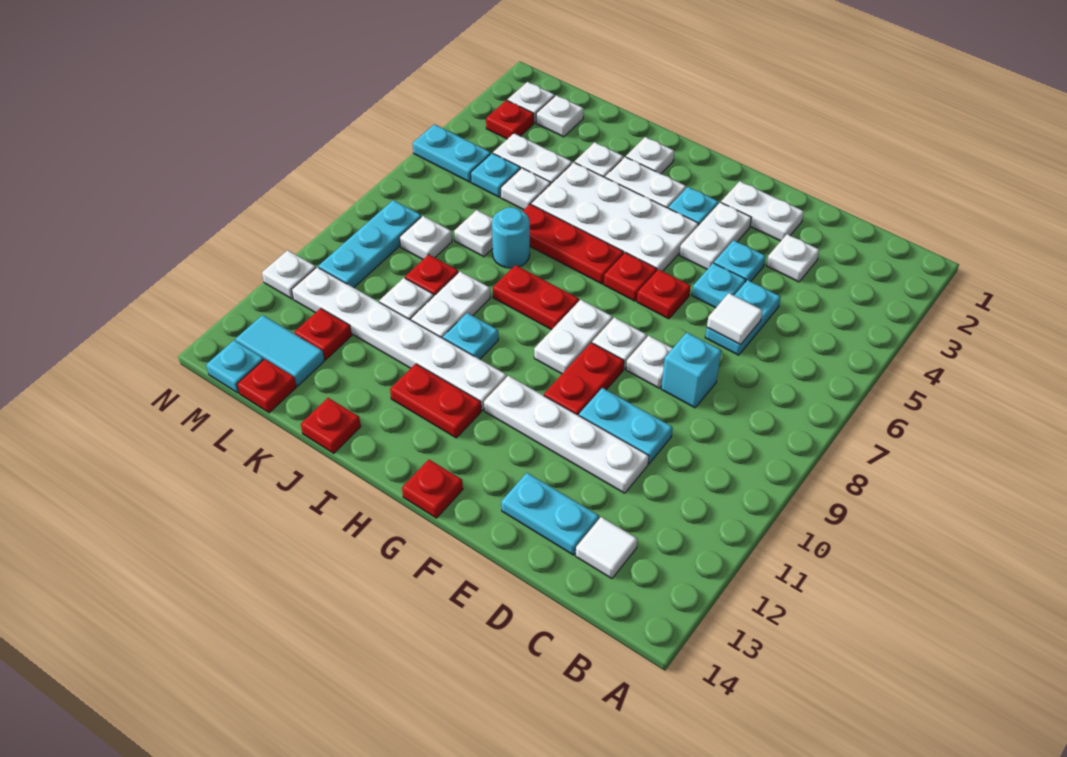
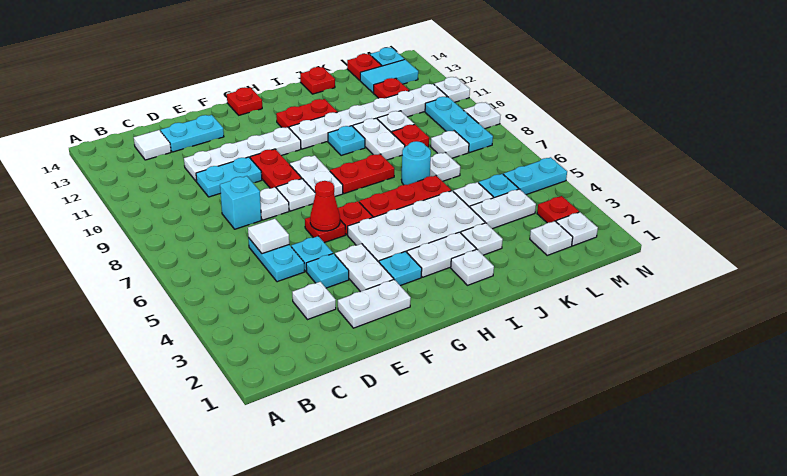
none -> red 1x1 cone [310,181,340,231]
none -> white 1x1 plate [464,102,501,129]

